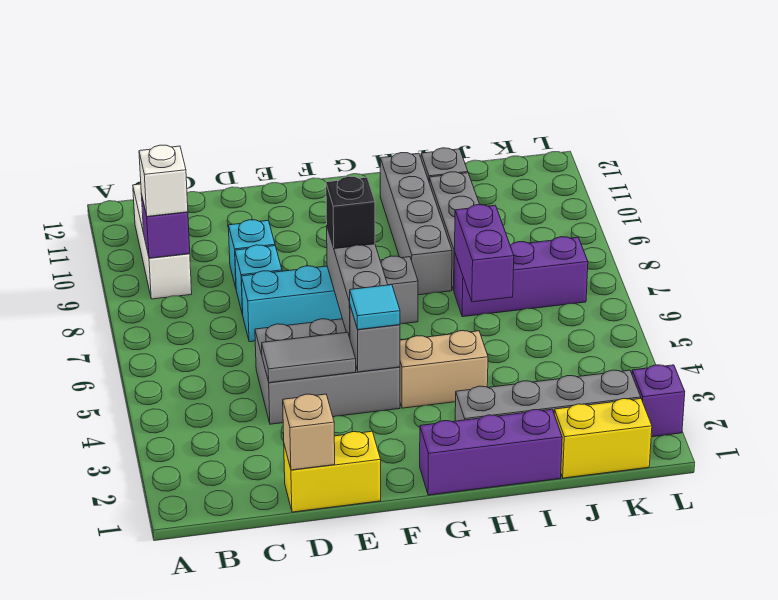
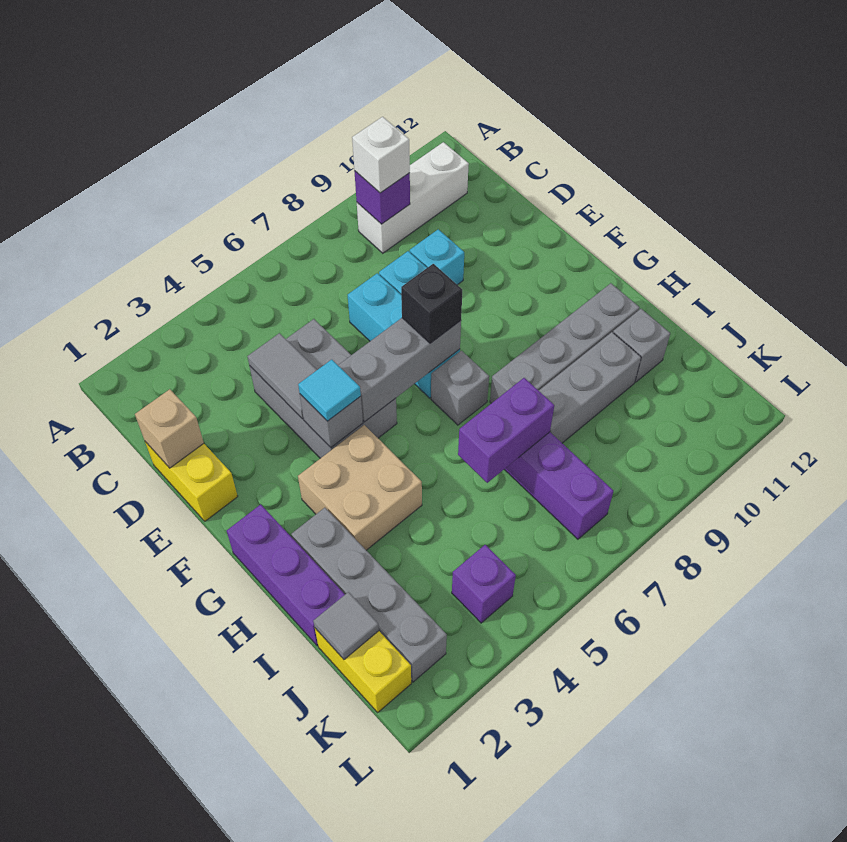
tan 1x2 brick [400,331,488,408] -> tan 2x2 brick [298,425,422,550]
none -> grey 1x1 tile [313,592,379,660]
purple 1x1 brick [632,365,685,437] -> purple 1x1 brick moved to [452,545,516,623]

